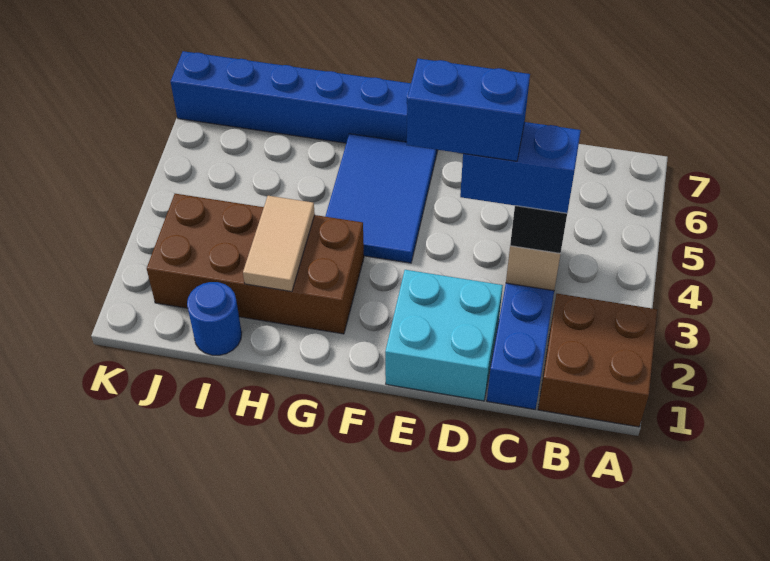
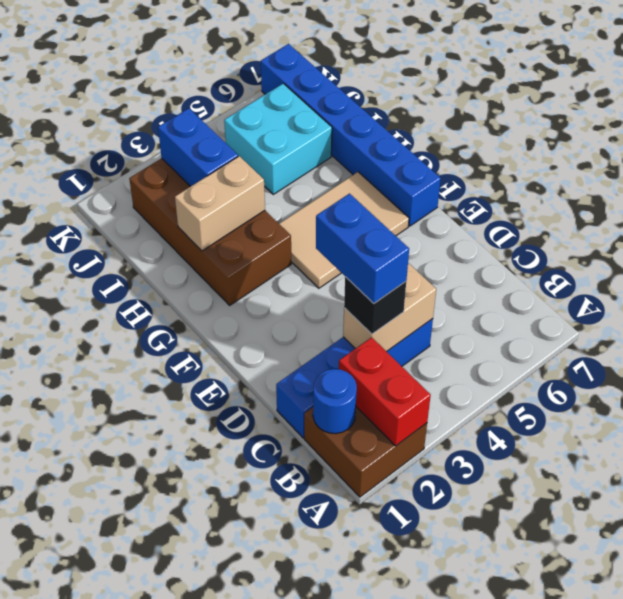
none -> red 1x2 brick [339,337,431,446]
cyan 2x2 brick [385,270,503,401] -> cyan 2x2 brick moved to [224,83,332,194]
blue 1x2 brick [407,59,530,161] -> blue 1x2 brick moved to [158,108,238,187]
blue 2x3 tile [325,134,436,263] -> tan 2x3 tile [279,172,409,288]
tan 1x2 tile [243,196,315,292] -> tan 1x2 brick [175,156,265,251]
blue 1x1 round brick [187,282,242,355] -> blue 1x1 round brick moved to [313,369,357,434]

